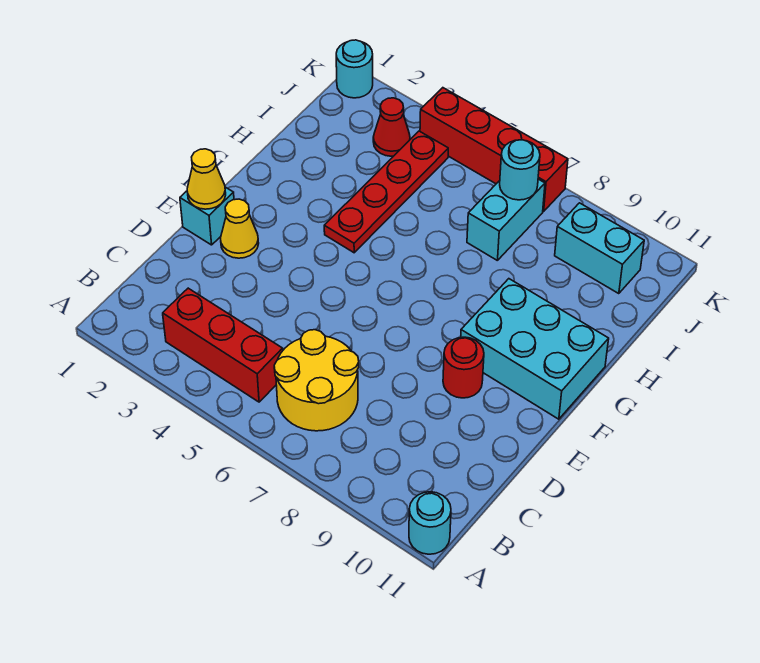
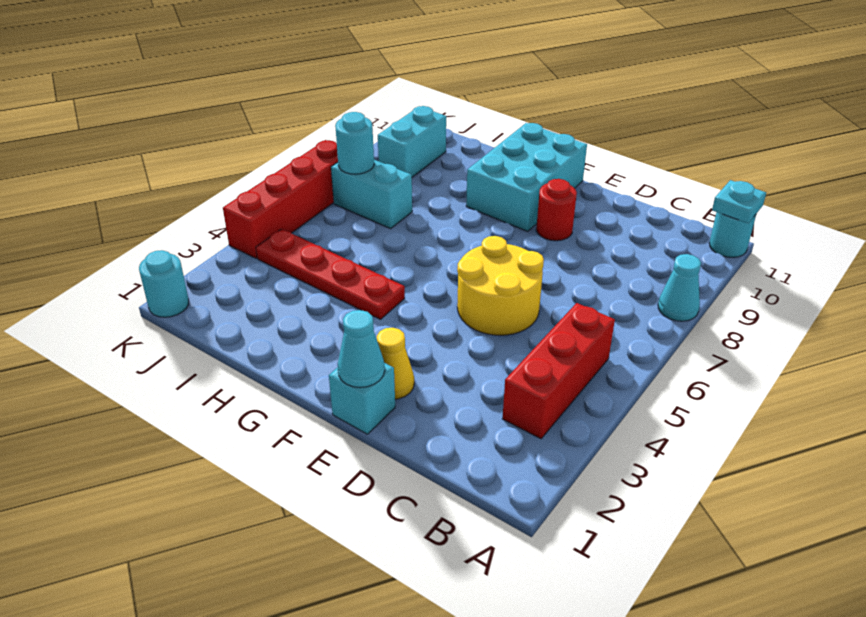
none -> cyan 1x1 cone [658,254,701,321]
none -> cyan 1x1 plate [712,180,766,223]
yellow 2x2 round brick [274,330,359,431] -> yellow 2x2 round brick moved to [457,236,544,335]
yellow 1x1 cone [187,149,226,209] -> cyan 1x1 cone [338,310,385,388]
red 1x1 cone [373,98,410,156] -> none

